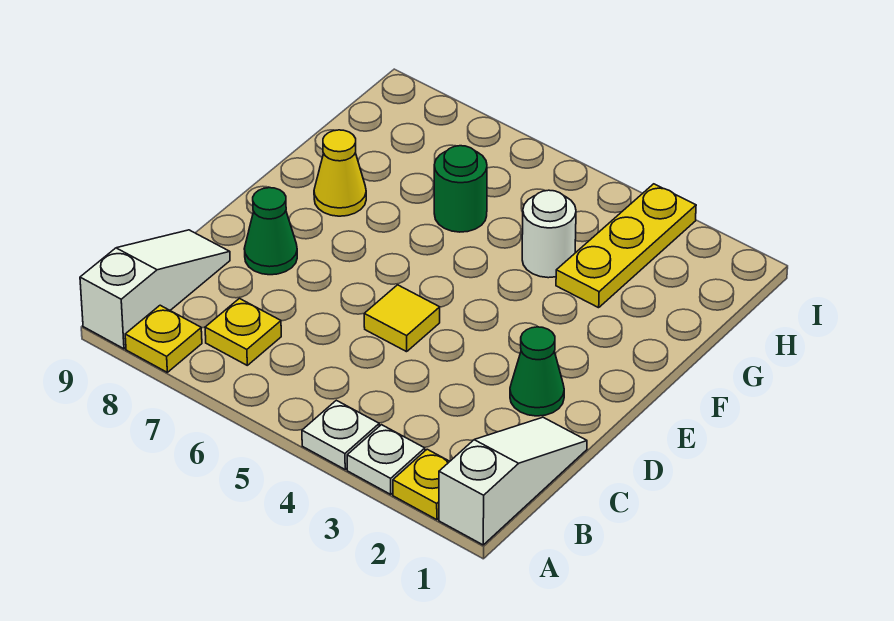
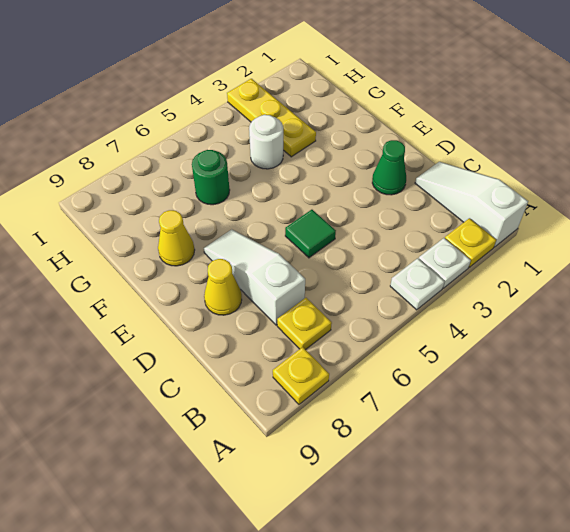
white 1x3 slope [80,230,230,349] -> white 1x3 slope moved to [204,229,305,325]
yellow 1x1 tile [364,285,440,352] -> green 1x1 tile [285,210,336,258]
green 1x1 cone [244,188,297,275] -> yellow 1x1 cone [204,259,242,315]

